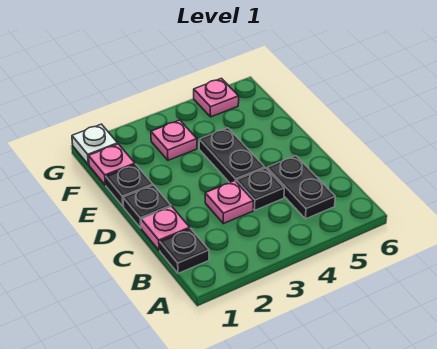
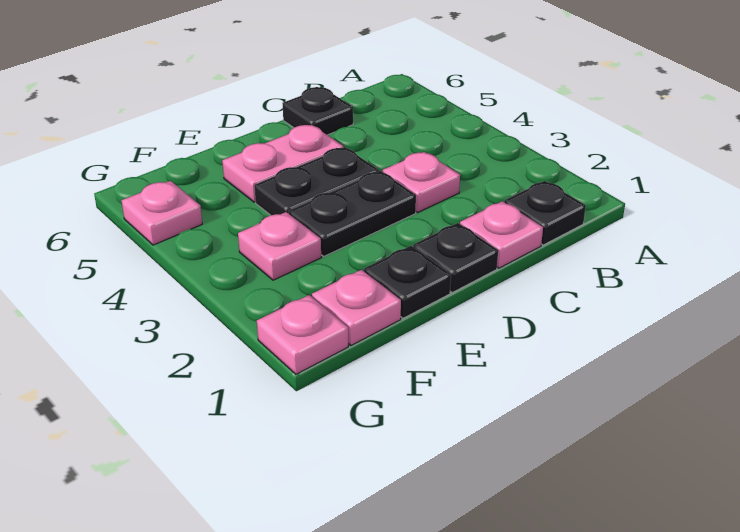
black 1x2 plate [267,156,335,219] -> black 1x2 plate moved to [289,171,416,256]
black 1x1 plate [236,168,284,210] -> black 1x1 plate moved to [282,87,353,135]
none -> pink 1x2 plate [222,125,343,202]
white 1x1 plate [72,124,118,165] -> pink 1x1 plate [257,295,348,374]

